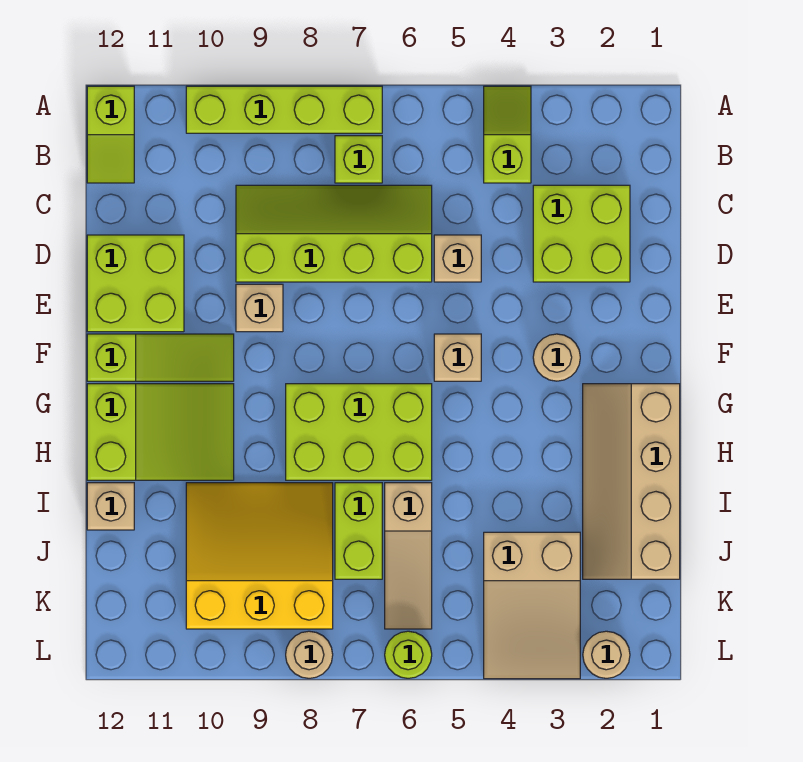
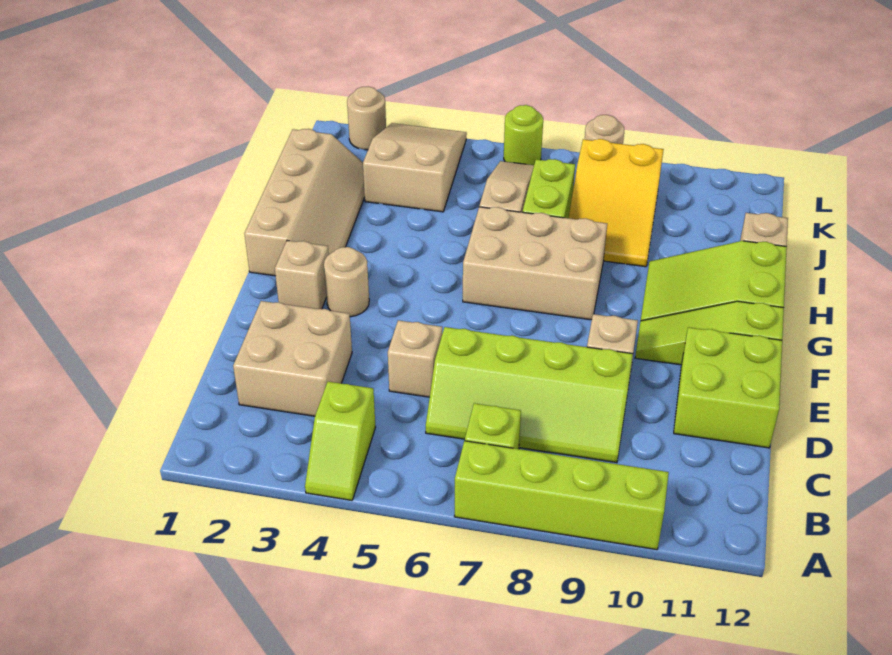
lime 1x2 slope [87,86,134,183] -> none
lime 2x2 brick [533,185,630,282] -> tan 2x2 brick [233,301,352,416]
tan 1x1 brick [434,334,481,381] -> tan 1x1 brick moved to [275,240,329,309]
lime 2x3 brick [286,384,432,480] -> tan 2x3 brick [463,207,607,320]
yellow 3x3 slope [186,483,333,629] -> yellow 2x3 slope [569,139,664,267]

